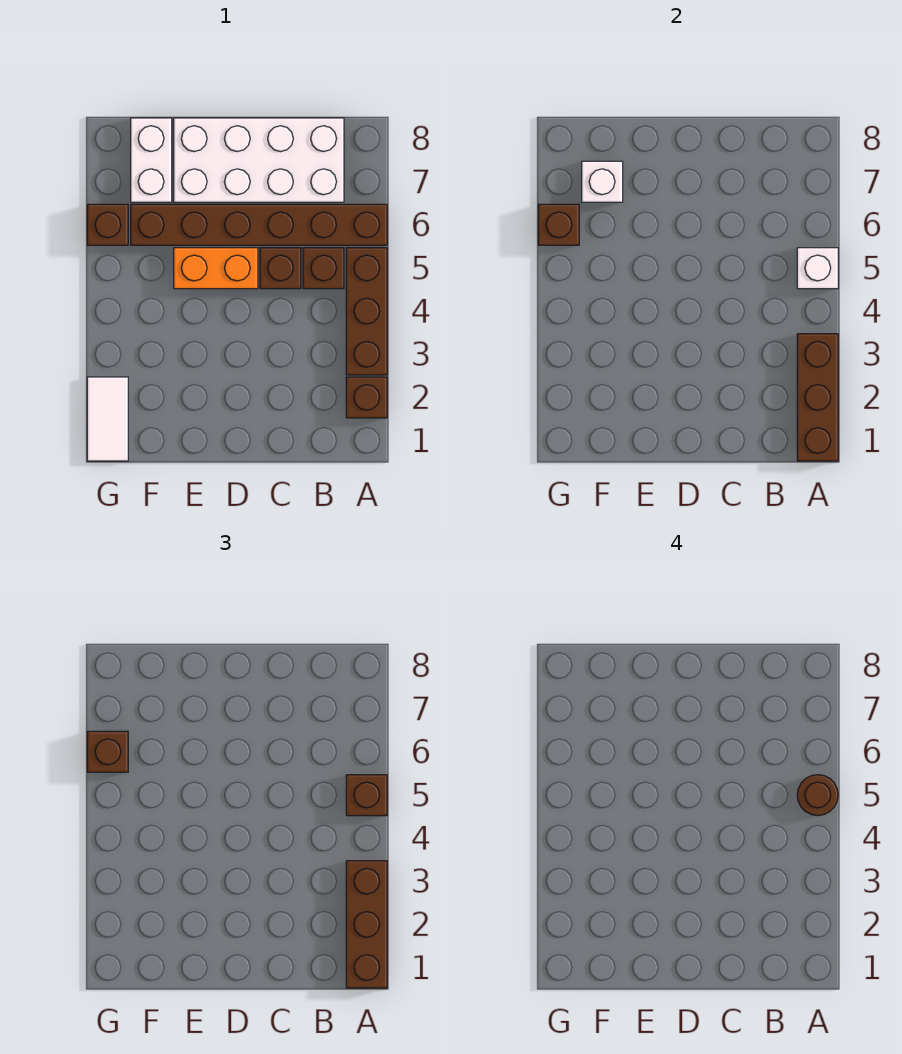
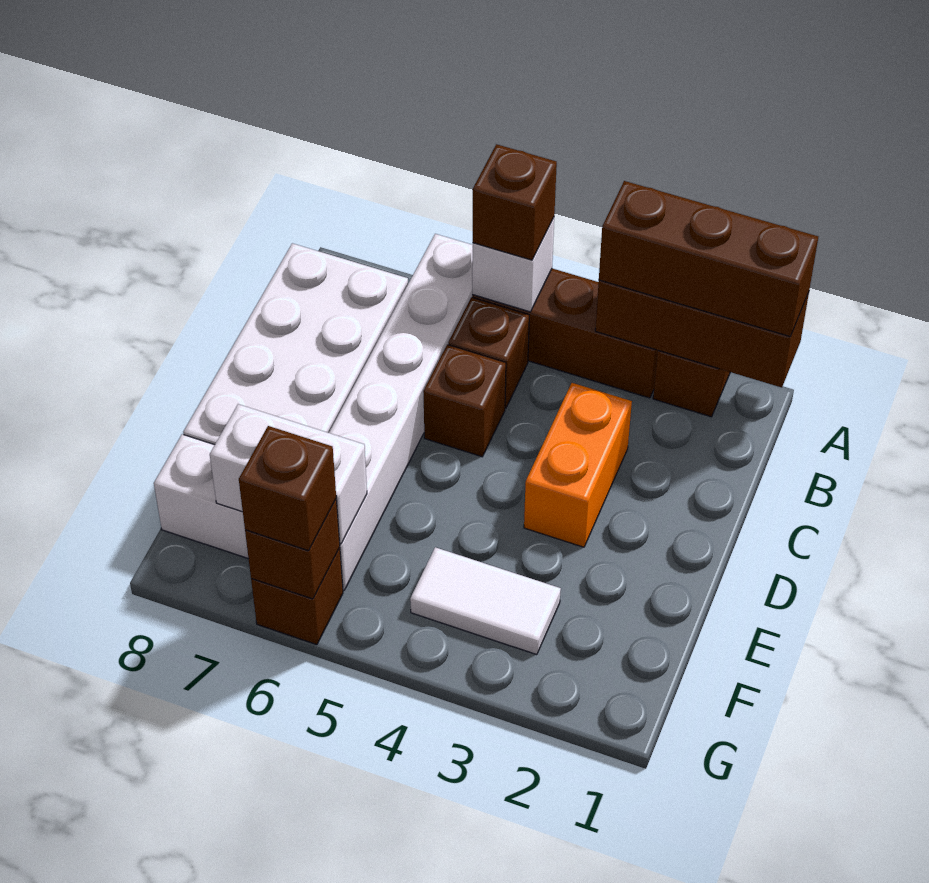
brown 1x1 round brick [797,775,838,816] -> none
brown 1x6 brick [131,204,387,245] -> white 1x6 brick [329,234,473,590]
orange 1x2 brick [174,248,258,289] -> orange 1x2 brick moved to [524,383,632,547]
white 1x1 brick [582,161,623,202] -> white 1x2 brick [210,404,367,544]
white 1x2 tile [87,377,128,461] -> white 1x2 tile moved to [410,547,561,655]

